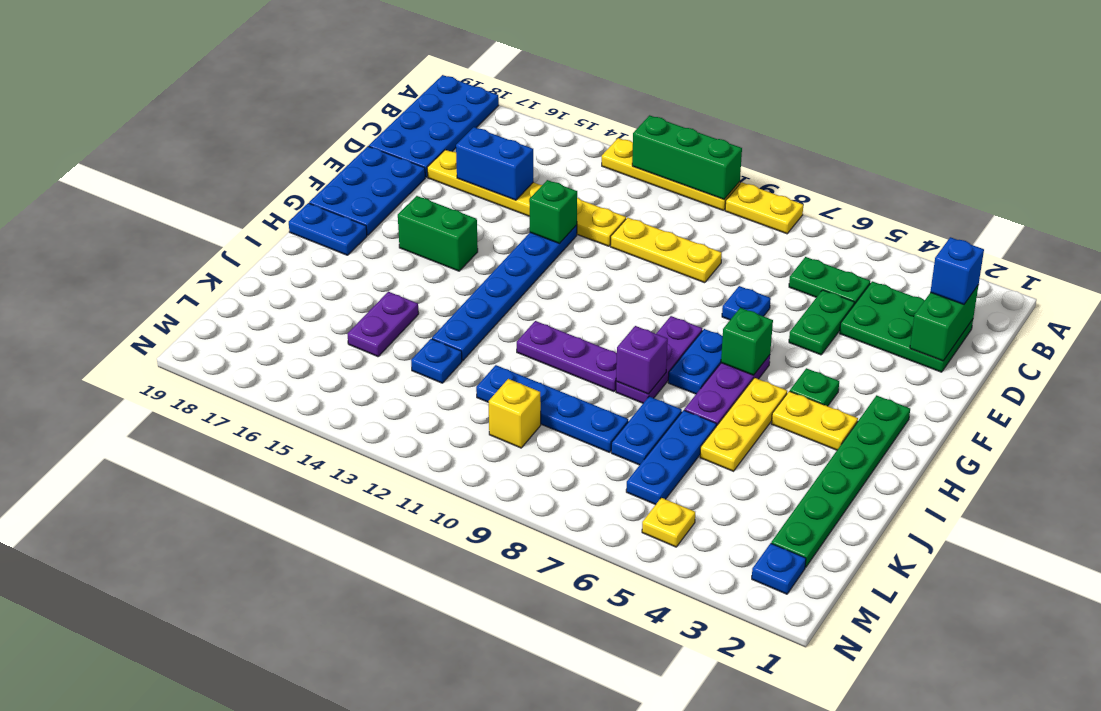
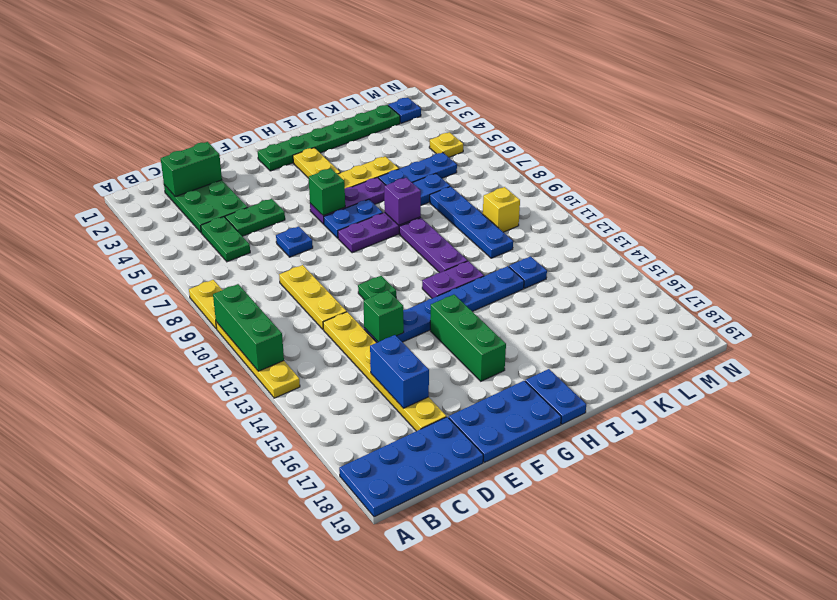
blue 1x1 brick [930,237,984,304] -> none
green 1x1 plate [790,368,839,406] -> green 1x1 plate moved to [358,276,396,300]
green 1x2 brick [398,196,478,271] -> green 1x3 brick [430,295,506,381]
purple 1x2 plate [347,292,419,357] -> purple 1x2 plate moved to [422,261,484,298]

